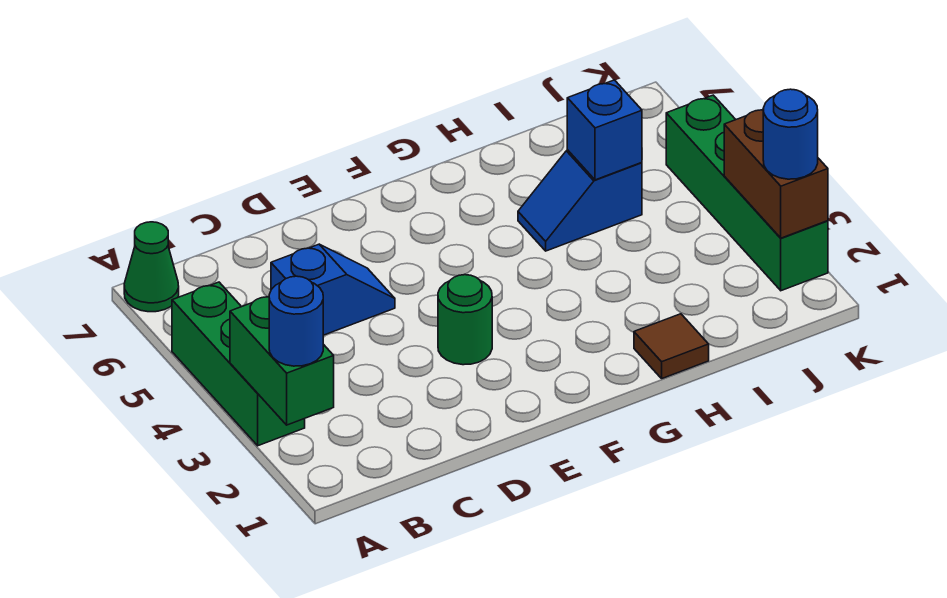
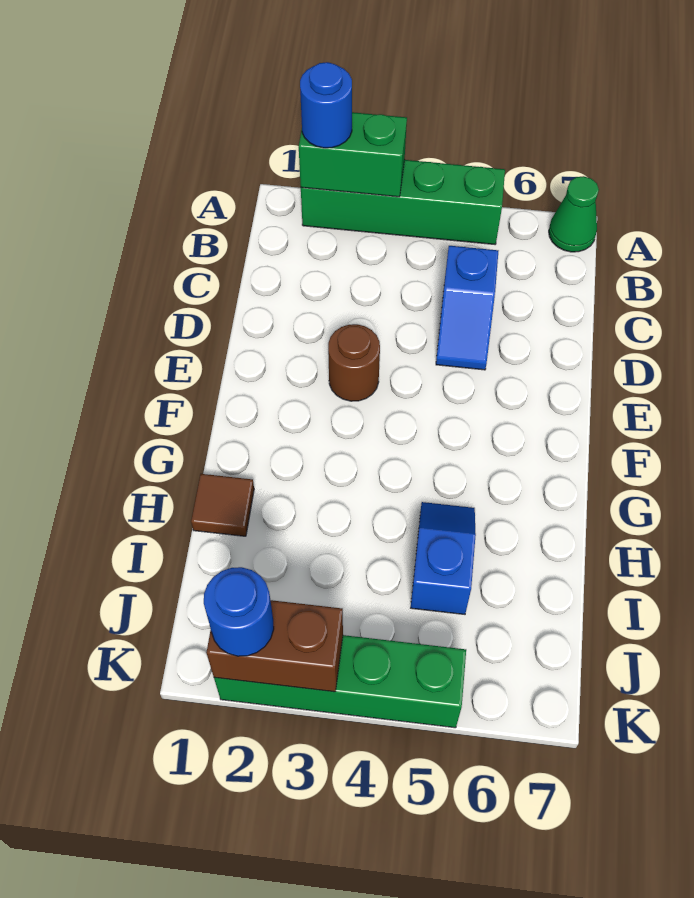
green 1x3 brick [172,282,305,446] -> green 1x4 brick [301,160,505,244]
green 1x1 round brick [438,275,492,365] -> brown 1x1 round brick [328,324,380,401]
blue 1x1 brick [567,80,642,180] -> none

